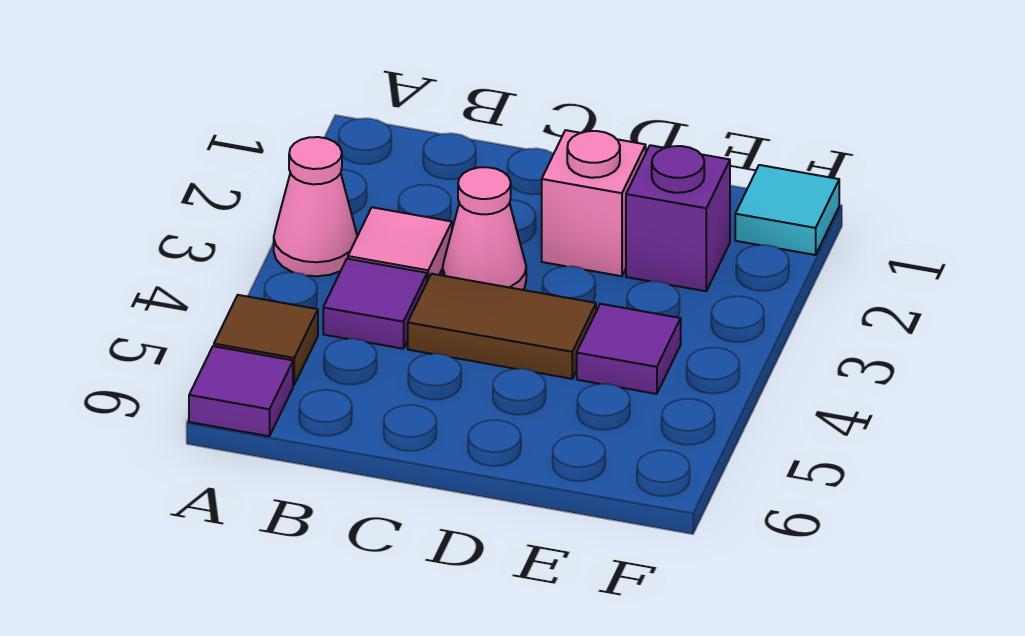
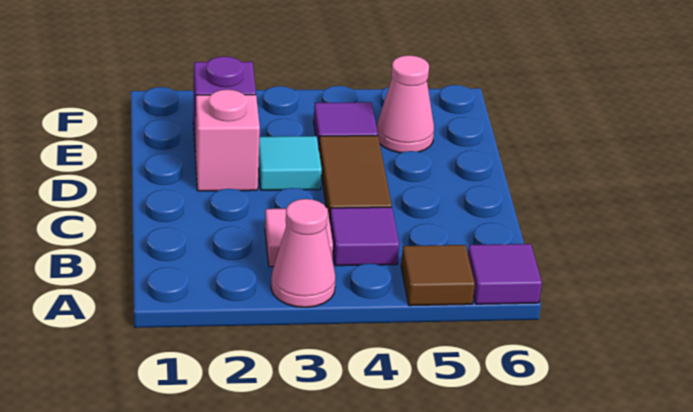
pink 1x1 cone [443,167,526,290] -> pink 1x1 cone moved to [377,55,434,153]
cyan 1x1 tile [735,165,839,255] -> cyan 1x1 tile moved to [258,136,322,190]

